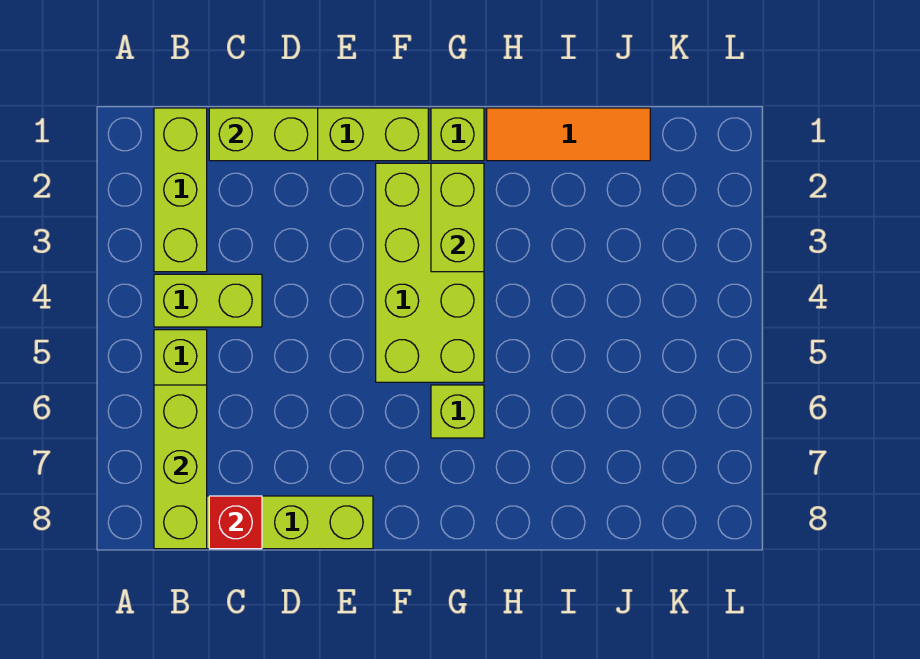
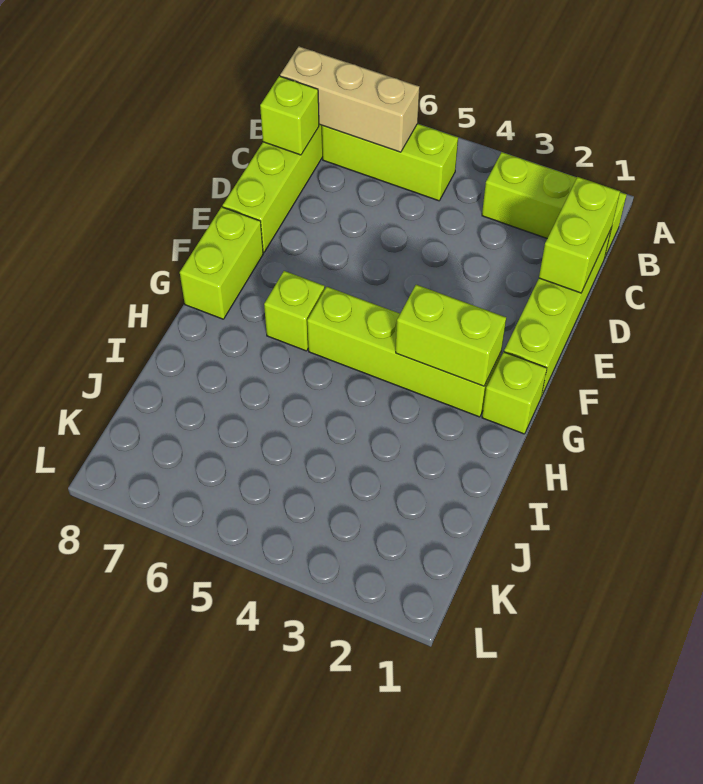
lime 1x2 brick [154,274,262,327] -> lime 1x2 brick moved to [180,207,263,319]
lime 1x3 brick [154,385,207,549] -> tan 1x3 brick [280,47,419,152]
red 1x1 brick [209,496,262,549] -> lime 1x1 brick [260,76,319,155]
lime 2x4 brick [376,163,484,382] -> lime 1x4 brick [307,287,501,417]
orange 1x3 tile [487,108,650,161] -> none

